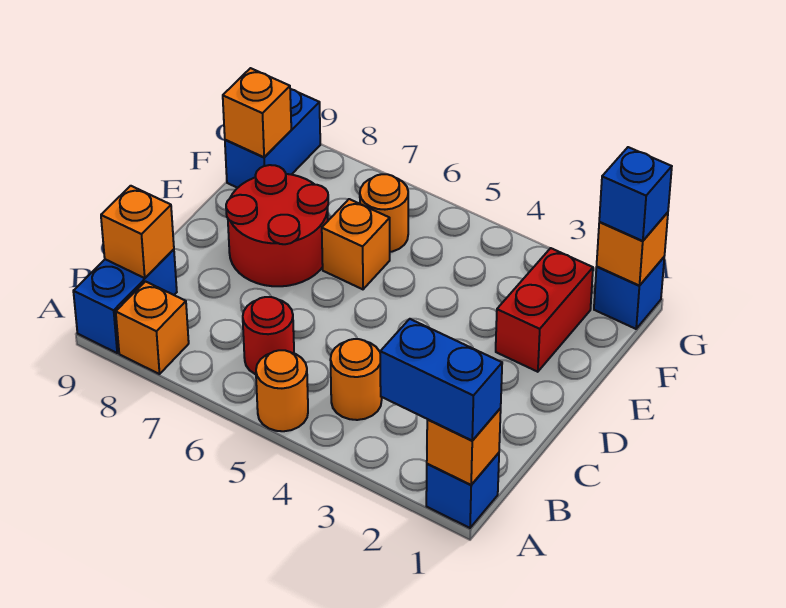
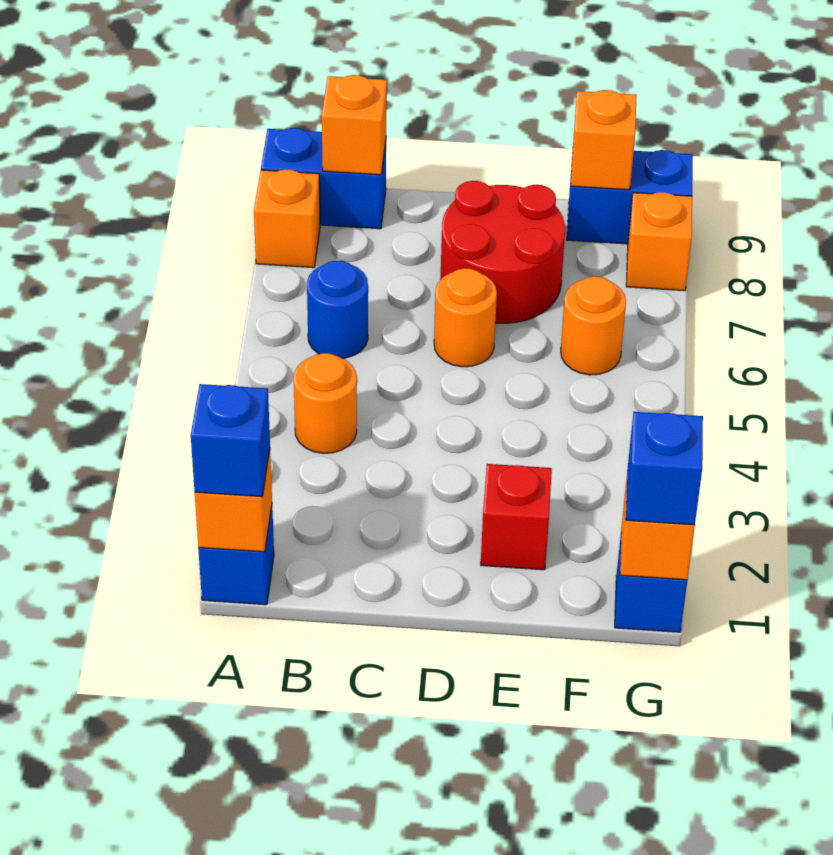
blue 1x2 brick [380,319,502,441] -> blue 1x1 brick [191,384,270,497]
orange 1x1 round brick [256,350,308,431] -> orange 1x1 round brick moved to [434,268,497,367]
red 1x1 round brick [243,297,294,374] -> blue 1x1 round brick [307,261,368,358]
red 1x2 brick [496,248,593,372] -> red 1x1 brick [481,464,552,570]
orange 1x1 brick [322,199,390,289] -> orange 1x1 brick moved to [626,192,692,291]

